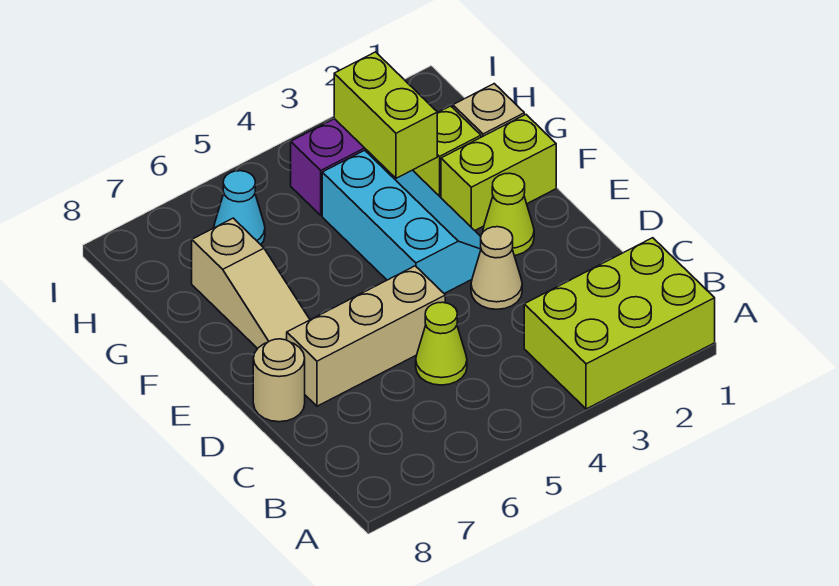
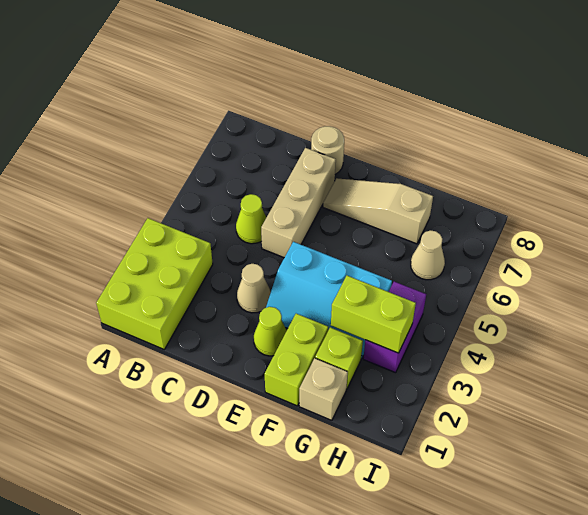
cyan 1x1 cone [214,171,265,245] -> tan 1x1 cone [411,230,445,280]

